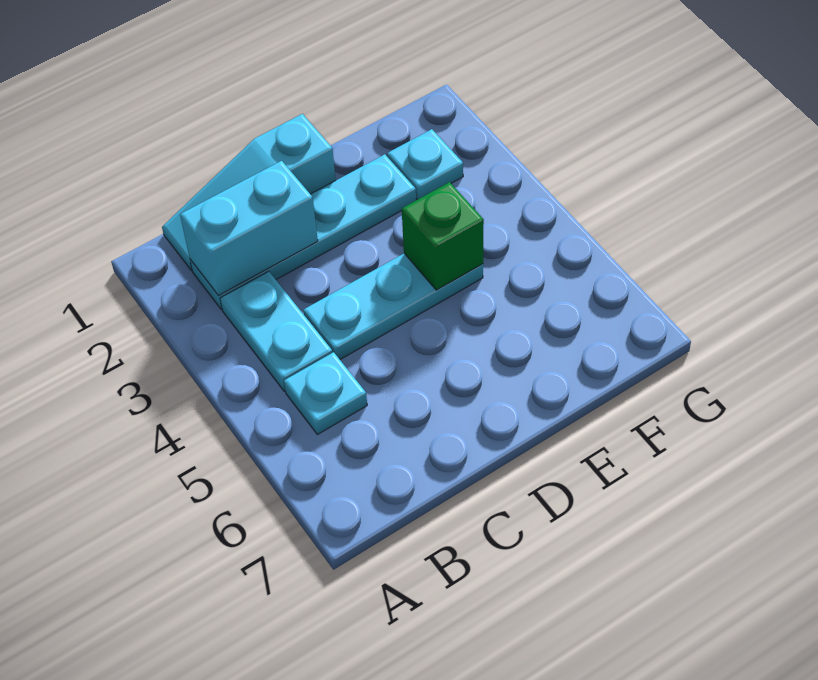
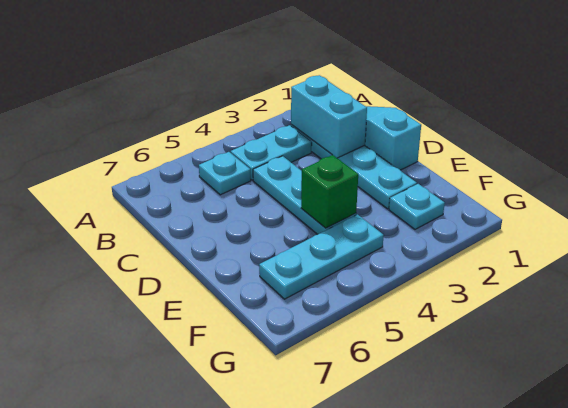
none -> cyan 1x3 plate [259,214,384,299]

